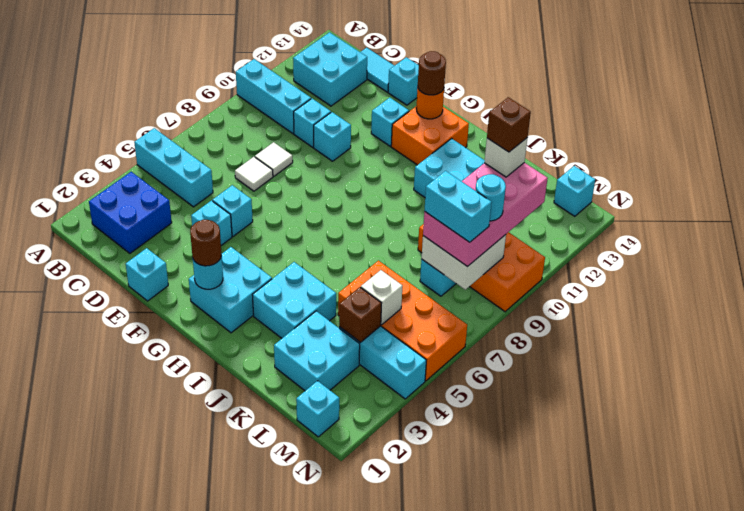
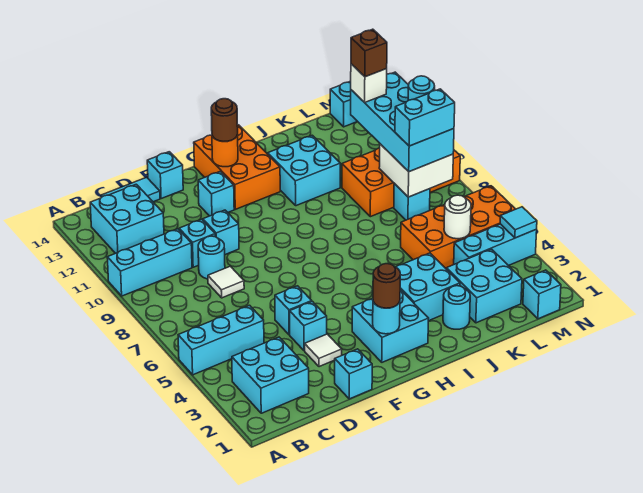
blue 2x2 brick [89,172,172,253] -> cyan 2x2 brick [232,337,309,413]
white 1x1 tile [235,157,273,191] -> white 1x1 tile moved to [305,334,342,367]
none -> cyan 1x1 round brick [198,236,225,279]
orange 2x2 brick [391,106,469,165] -> orange 2x3 brick [194,125,280,209]
none -> cyan 1x1 round brick [443,286,470,329]
brown 1x1 brick [339,287,381,342] -> none
white 1x1 brick [361,270,402,325] -> white 1x1 round brick [444,195,471,239]
pink 2x4 brick [423,163,548,267] -> cyan 2x4 brick [351,72,454,172]
none -> cyan 1x1 tile [500,207,537,238]

